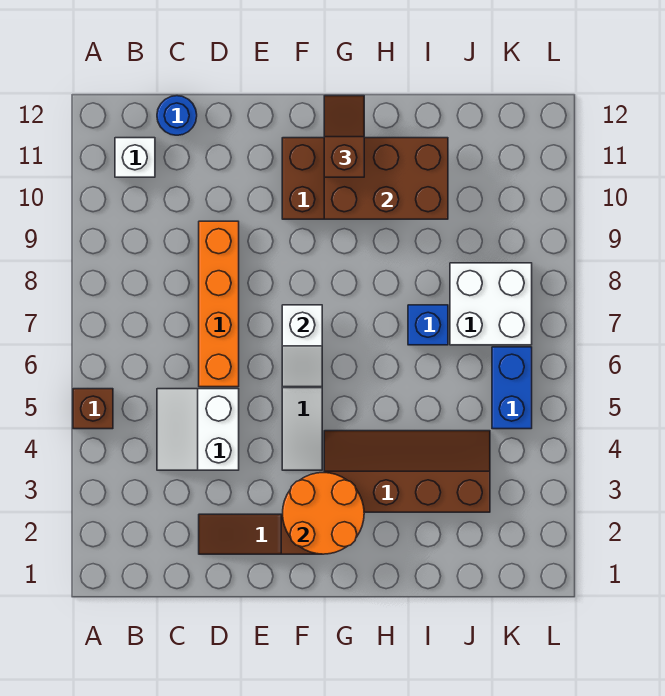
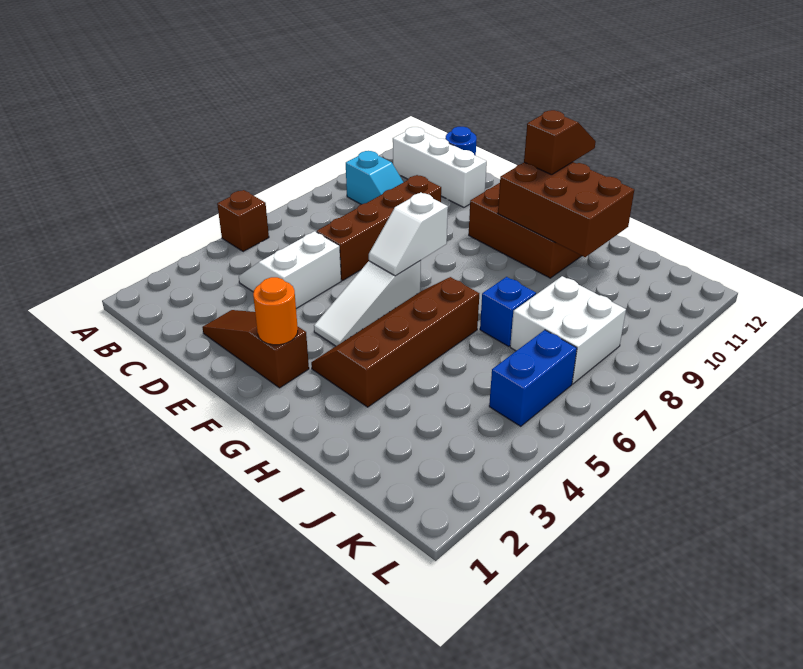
none -> cyan 1x2 slope [346,151,403,204]
white 1x1 brick [115,138,155,177] -> white 1x3 brick [393,127,487,207]
orange 1x4 brick [199,221,239,387] -> brown 1x4 brick [317,175,441,281]
orange 2x2 round brick [283,473,364,554] -> orange 1x1 round brick [253,277,298,345]
brown 2x4 slope [324,431,490,512] -> brown 2x4 slope turned to [311,277,479,407]

